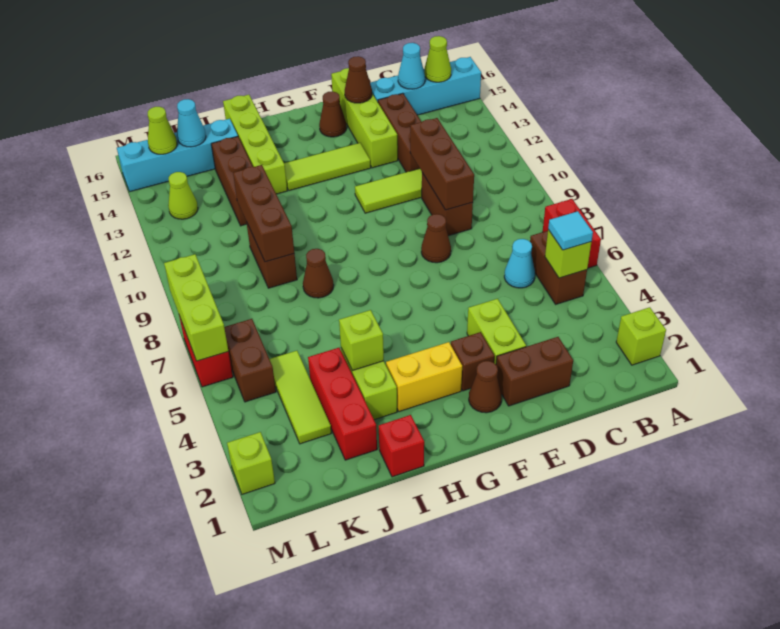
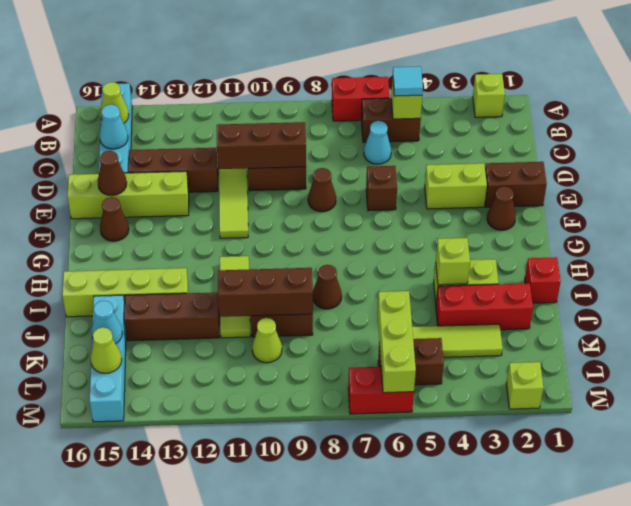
brown 1x2 brick [496,337,573,406] -> brown 1x2 brick turned to [485,162,547,207]
brown 1x1 brick [451,332,494,391] -> brown 1x1 brick moved to [366,166,397,211]
lime 1x3 tile [284,143,371,191] -> lime 1x3 tile moved to [220,256,251,338]
yellow 1x2 brick [386,342,462,412] -> none
lime 1x1 cone [168,172,198,219] -> lime 1x1 cone moved to [252,318,282,363]
lime 1x3 brick [164,254,228,361] -> lime 1x3 brick turned to [378,291,416,393]

